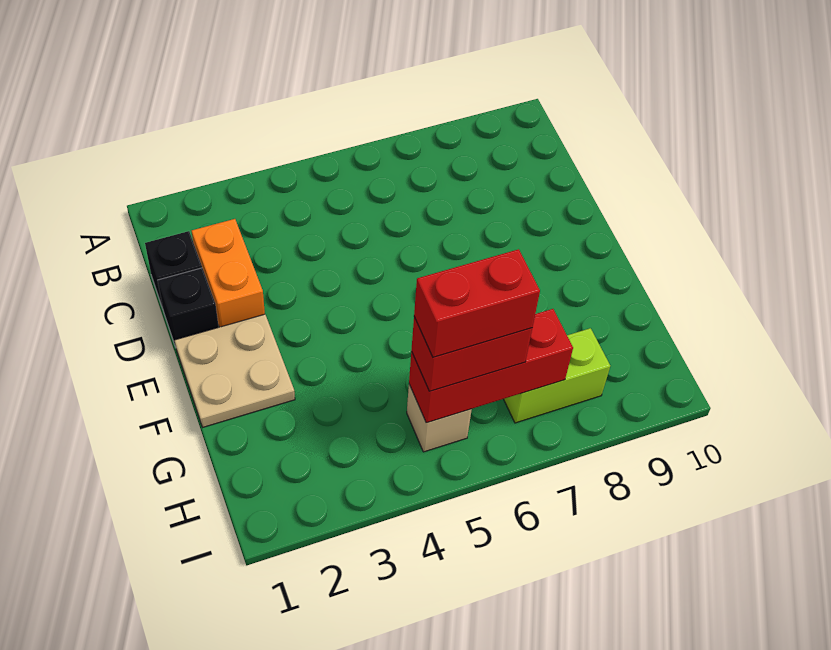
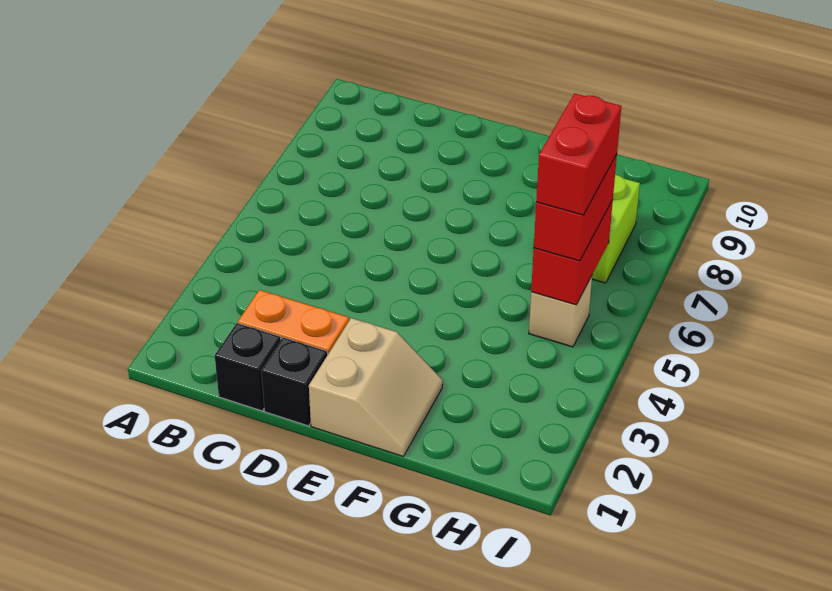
tan 2x2 plate [175,314,295,427] -> tan 2x2 slope [309,318,443,456]
red 1x3 brick [409,309,573,423] -> red 1x2 brick [531,200,613,305]

